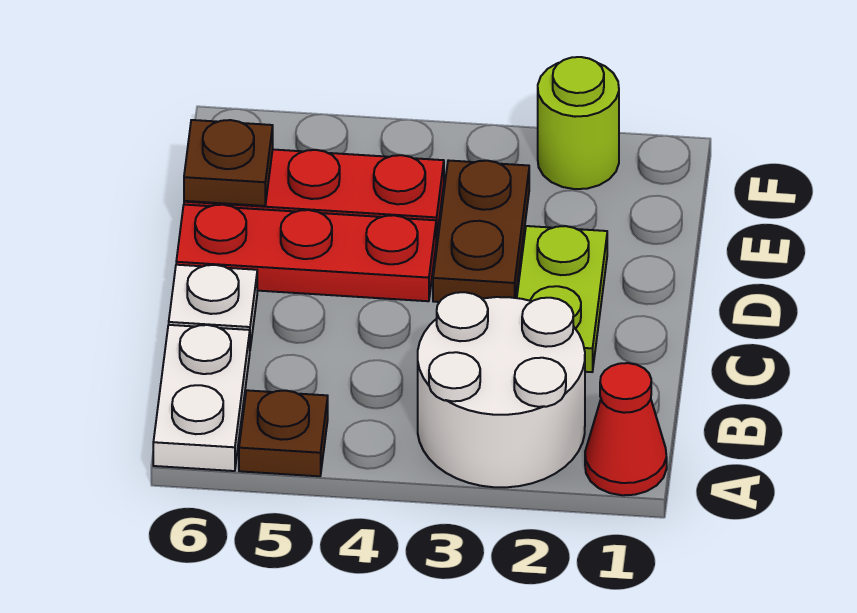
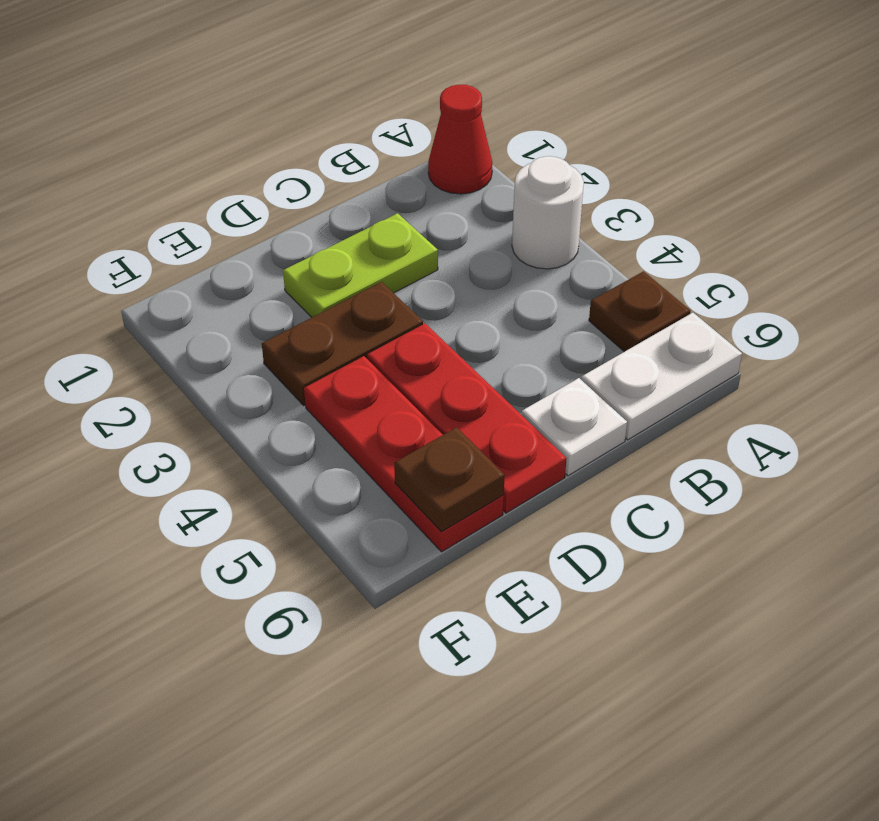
white 2x2 round brick [418,292,585,487] -> white 1x1 round brick [512,156,584,269]
lime 1x1 round brick [538,57,619,189] -> none

